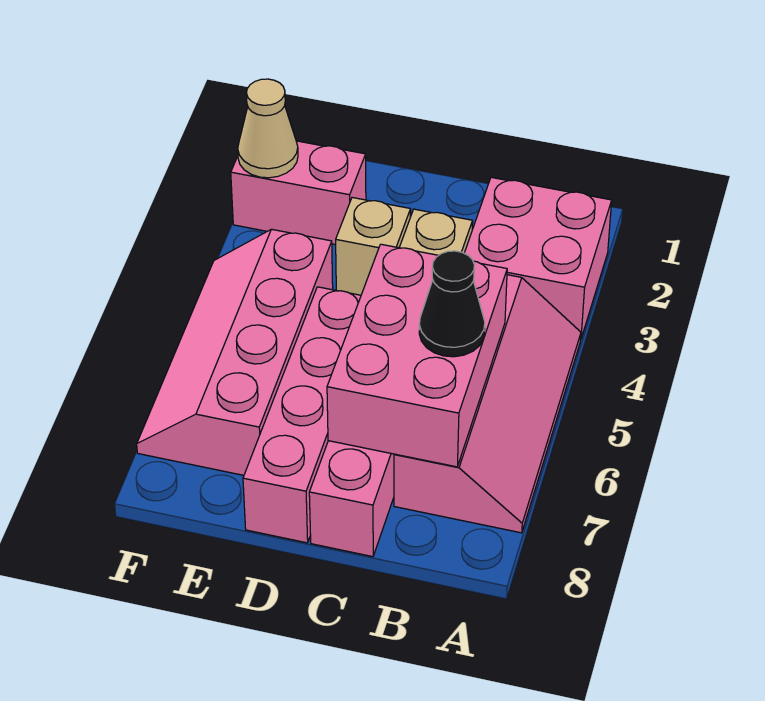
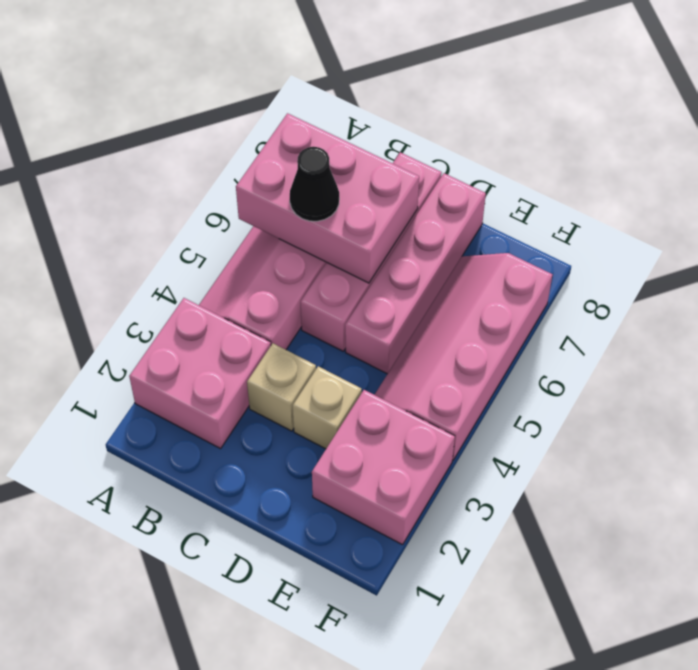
pink 2x3 brick [327,244,507,467] -> pink 2x3 brick turned to [236,113,419,283]
pink 1x2 brick [231,141,366,245] -> pink 2x2 brick [312,390,455,545]
pink 2x4 slope [137,229,333,475] -> pink 2x4 slope turned to [375,253,553,460]
tan 1x1 cone [238,79,298,178] -> none

